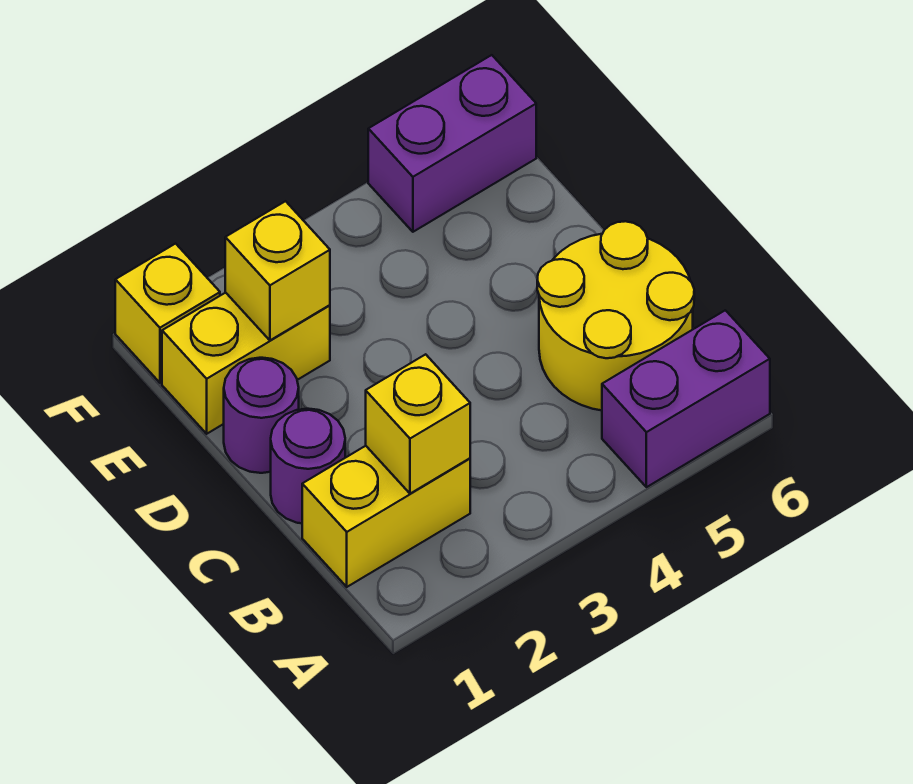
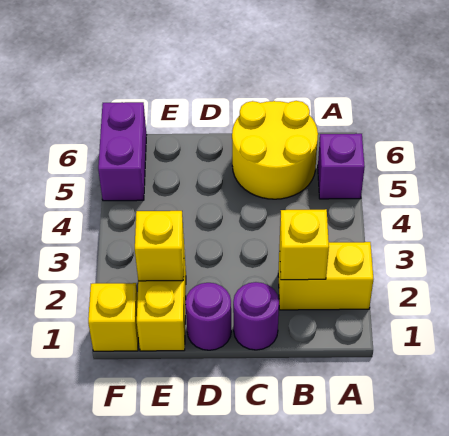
purple 1x2 brick [602,310,770,487] -> purple 1x1 brick [318,134,365,199]
yellow 1x2 brick [302,446,470,587] -> yellow 1x2 brick turned to [278,242,373,310]

